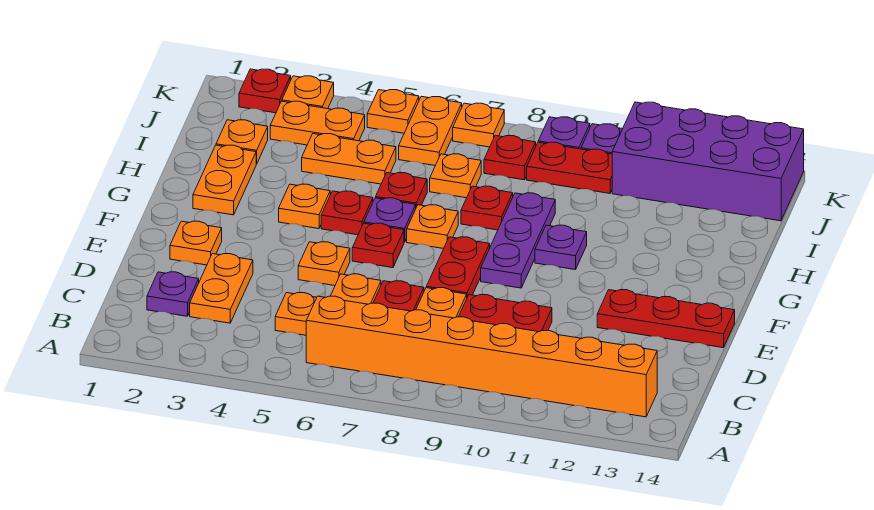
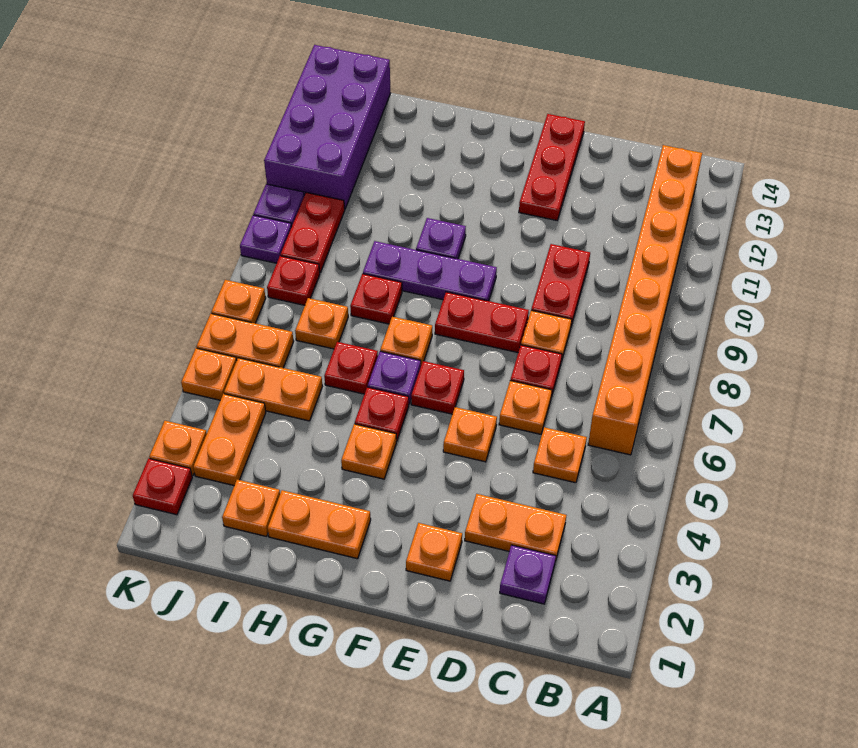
orange 1x2 plate [302,134,396,184] -> orange 1x2 plate turned to [224,358,322,421]

